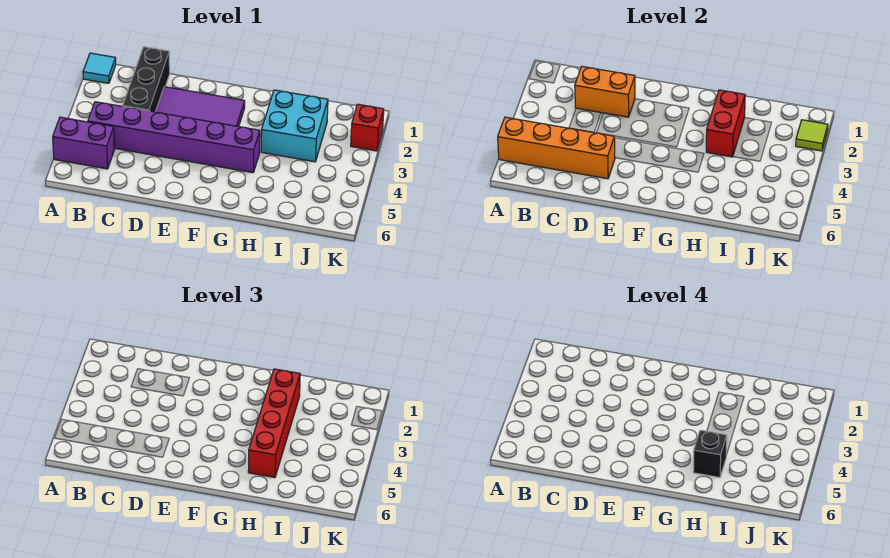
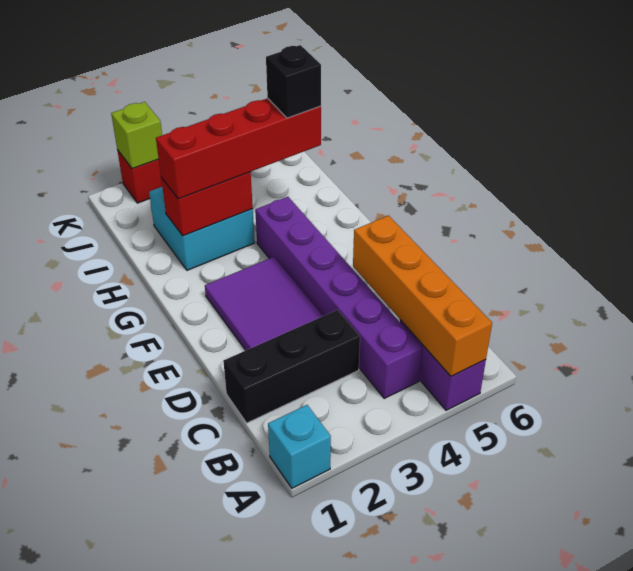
cyan 1x1 tile [83,53,116,83] -> cyan 1x1 brick [268,405,331,488]
orange 1x2 brick [575,67,635,117] -> none
lime 1x1 tile [796,120,828,151] -> lime 1x1 brick [111,102,162,169]

